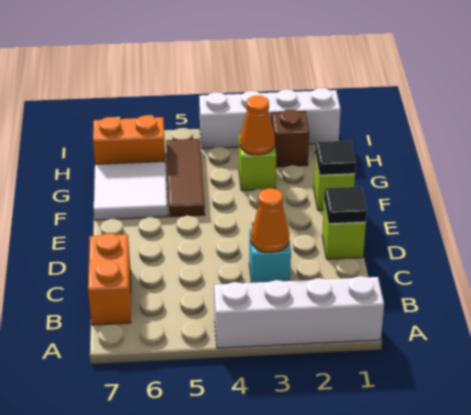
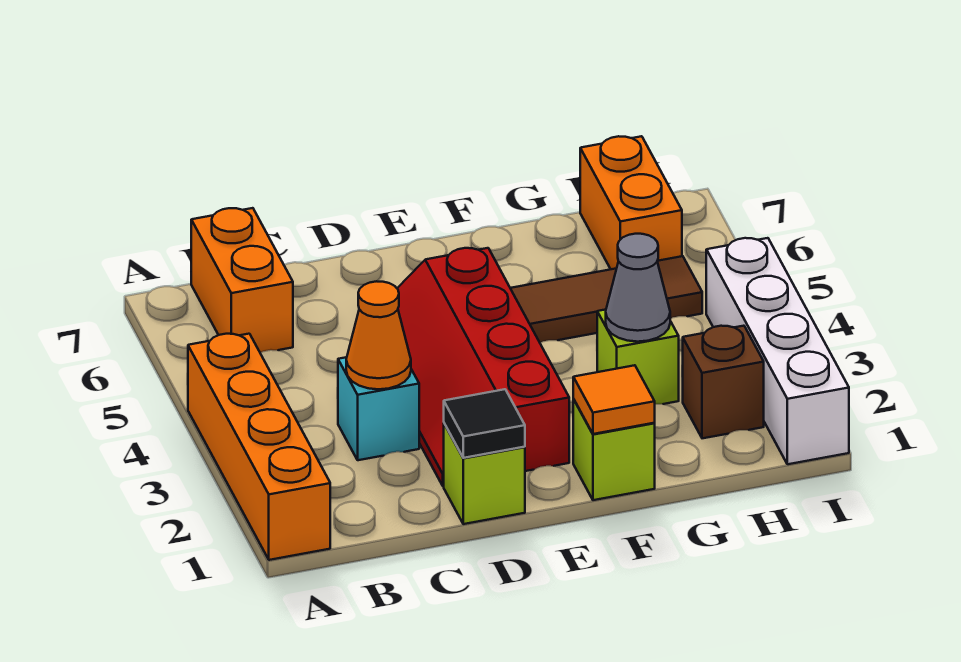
white 1x4 brick [214,276,384,348] -> orange 1x4 brick [188,334,330,560]
orange 1x2 brick [88,233,131,325] -> orange 1x2 brick turned to [191,208,293,353]
none -> red 2x4 slope [397,248,569,486]
black 1x1 tile [315,141,356,175] -> orange 1x1 tile [573,365,655,434]
white 2x2 tile [94,162,168,220] -> none
orange 1x1 cone [240,96,275,155] -> grey 1x1 cone [606,234,670,342]

